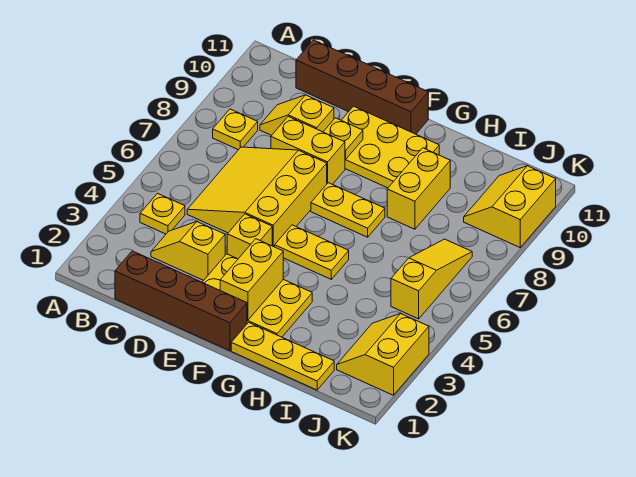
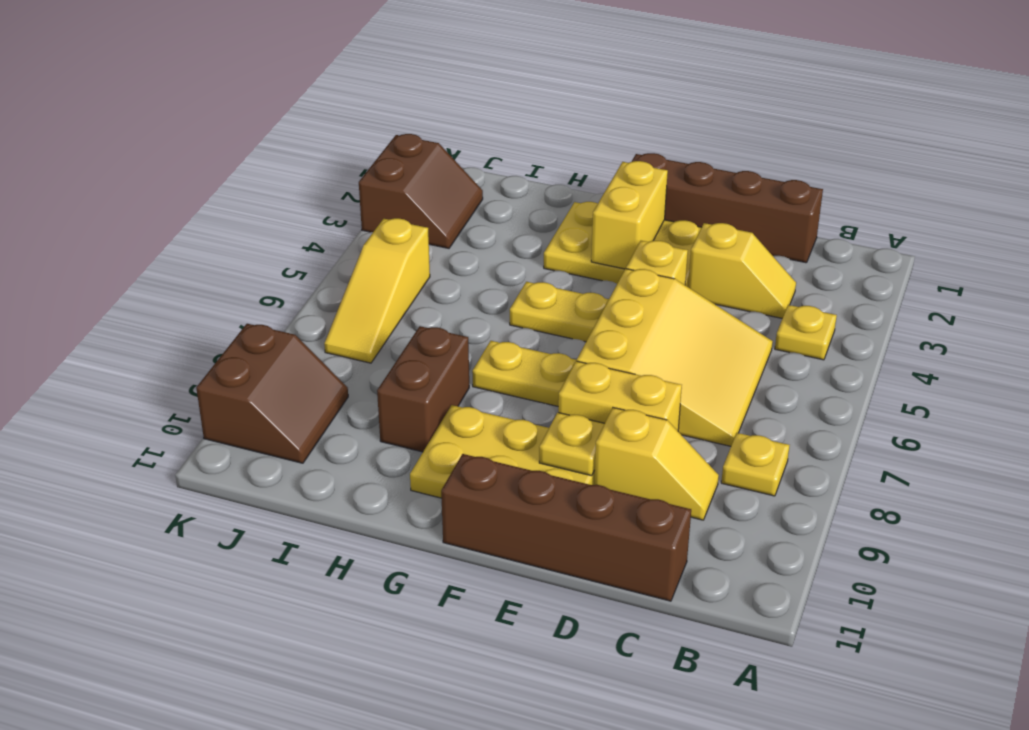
yellow 1x3 plate [231,322,334,390] -> none
yellow 1x2 brick [387,148,450,229] -> brown 1x2 brick [377,326,469,452]
yellow 2x2 slope [337,314,429,395] -> brown 2x2 slope [359,134,483,248]
yellow 2x2 slope [464,166,556,247] -> brown 2x2 slope [196,324,348,463]

